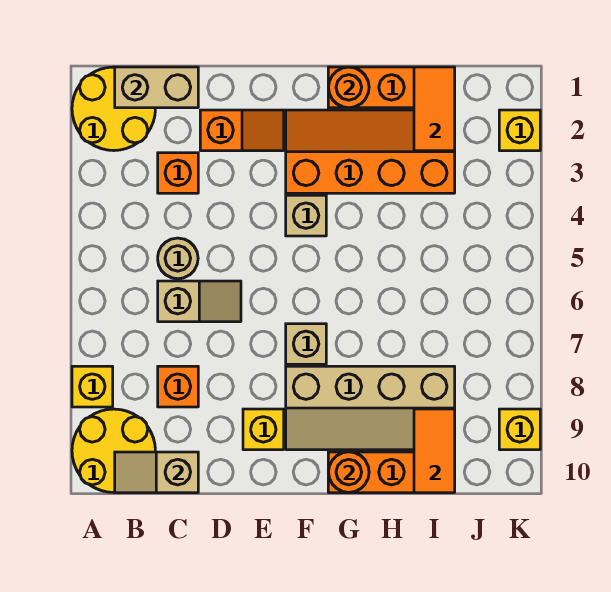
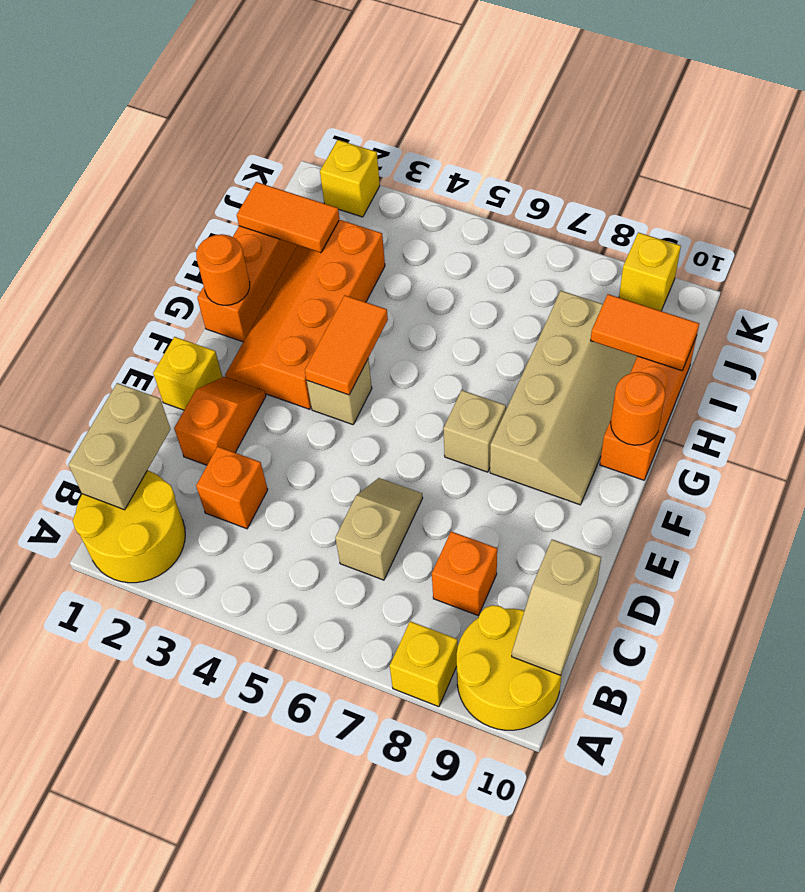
tan 1x1 round brick [158,238,198,279] -> none
yellow 1x1 brick [243,409,284,450] -> yellow 1x1 brick moved to [153,337,222,410]
none -> orange 1x2 tile [305,295,388,395]

